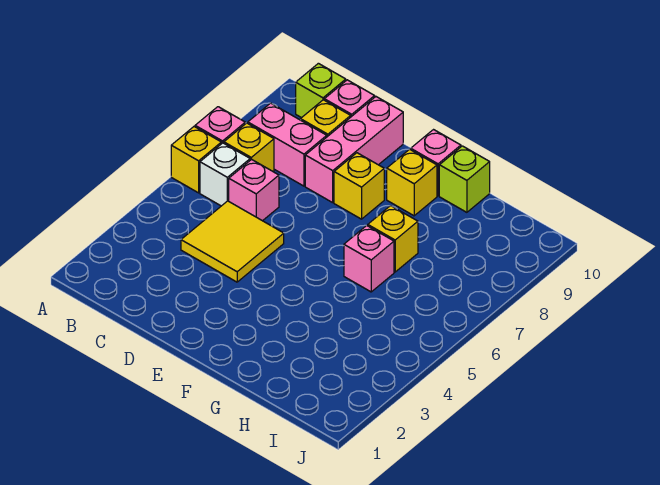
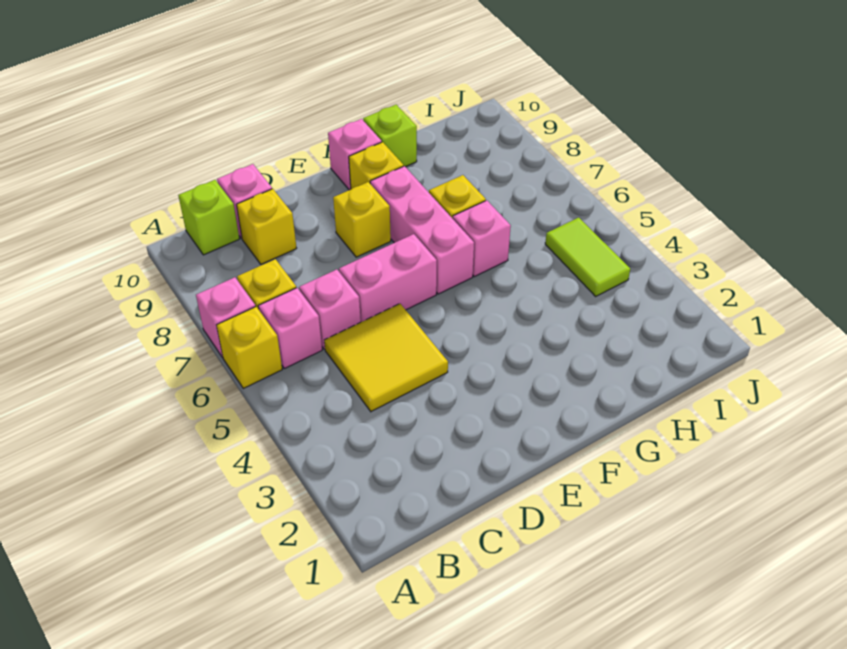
white 1x1 brick [200,143,250,206] -> pink 1x1 brick [258,288,322,369]
pink 1x2 brick [248,103,327,186] -> pink 1x2 brick moved to [339,234,437,322]
pink 1x3 brick [305,97,403,203] -> pink 1x3 brick moved to [370,166,474,294]
none -> lime 1x2 tile [545,218,630,296]

